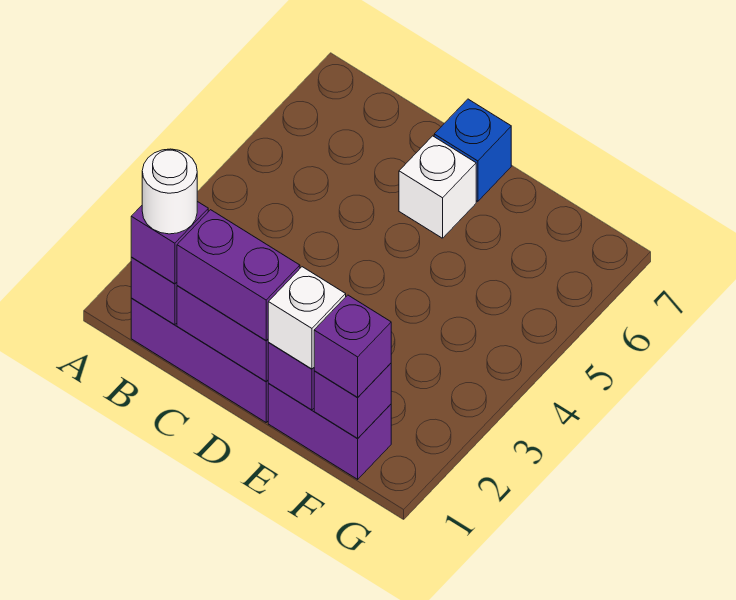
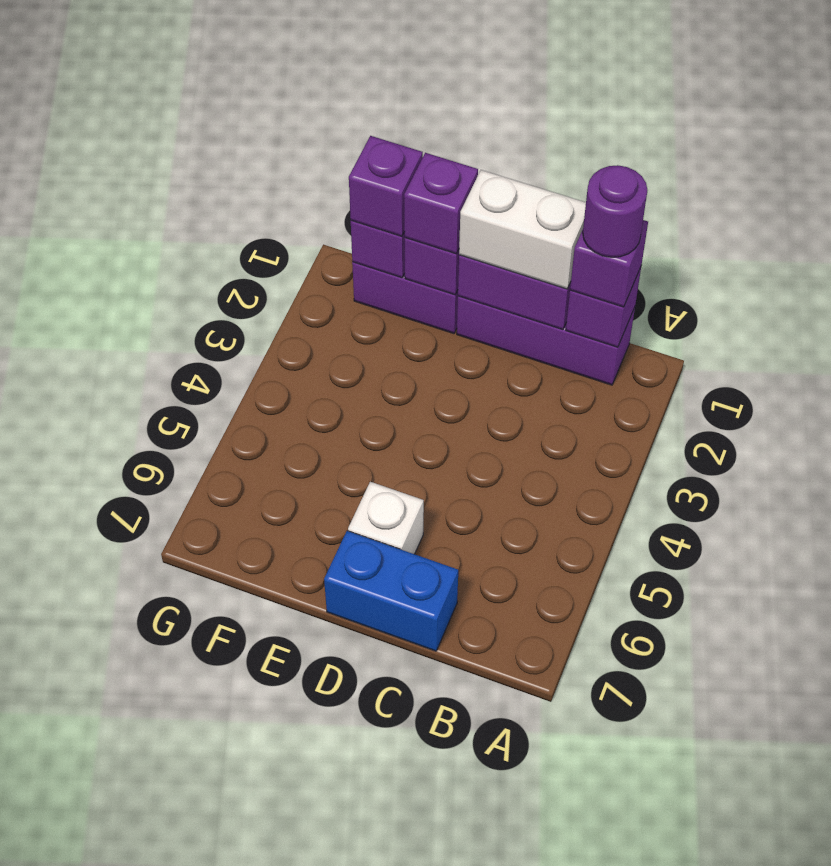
white 1x1 round brick [142,149,197,234] -> purple 1x1 round brick [583,165,648,257]
purple 1x2 brick [177,210,300,341] -> white 1x2 brick [459,170,586,289]
blue 1x1 brick [434,99,511,201] -> blue 1x2 brick [324,531,458,651]
white 1x1 brick [268,267,346,369] -> purple 1x1 brick [404,153,478,254]

